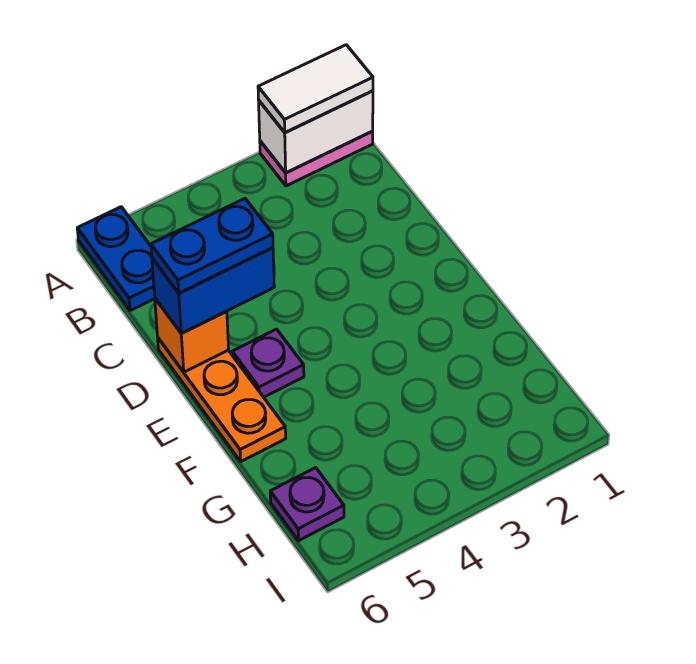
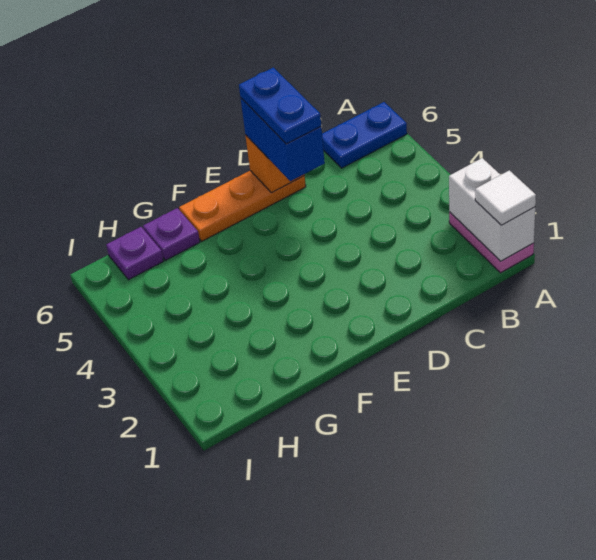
white 1x2 tile [258,45,373,133] -> white 1x1 tile [475,170,536,225]
purple 1x1 plate [232,329,304,397] -> purple 1x1 plate moved to [143,208,200,260]

